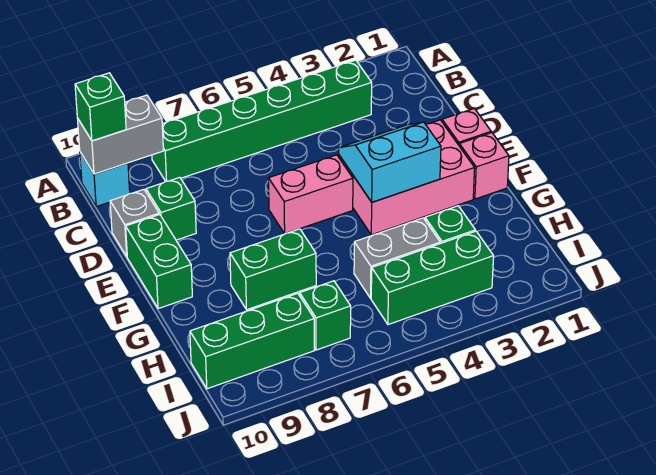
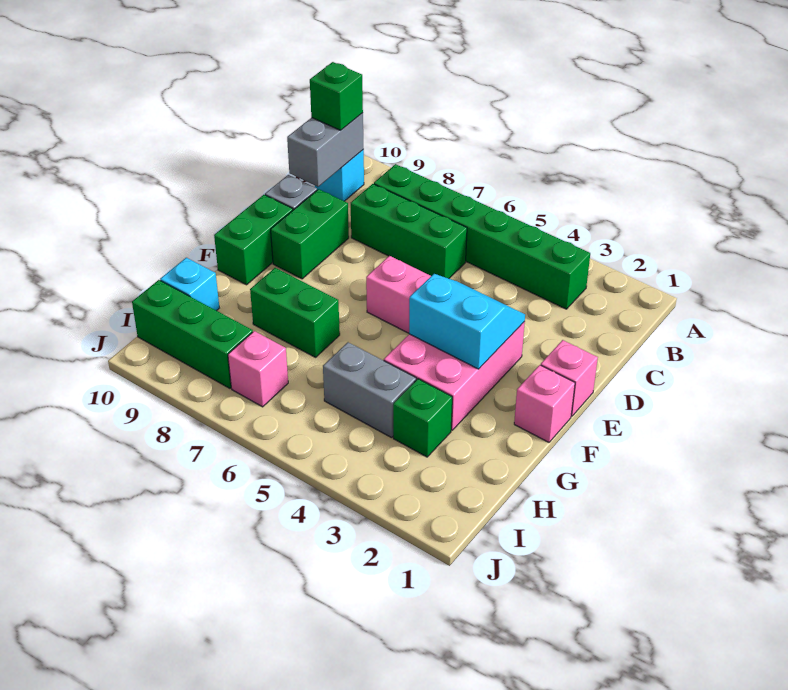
grey 1x2 brick [77,95,163,174] -> grey 1x2 brick turned to [287,113,364,187]
green 1x1 brick [146,177,196,240] -> green 1x2 brick [271,189,349,279]
pink 2x3 brick [339,120,475,235] -> pink 2x3 brick turned to [384,322,525,430]
none -> cyan 1x1 brick [160,258,219,311]
green 1x3 brick [371,231,494,325] -> green 1x3 brick moved to [351,184,467,278]
green 1x1 brick [300,281,351,350] -> pink 1x1 brick [228,331,288,407]

